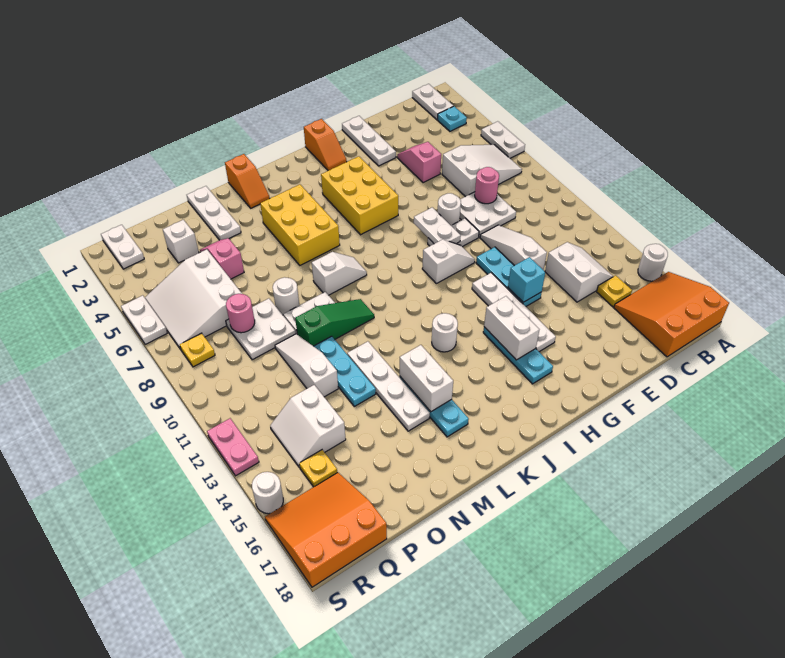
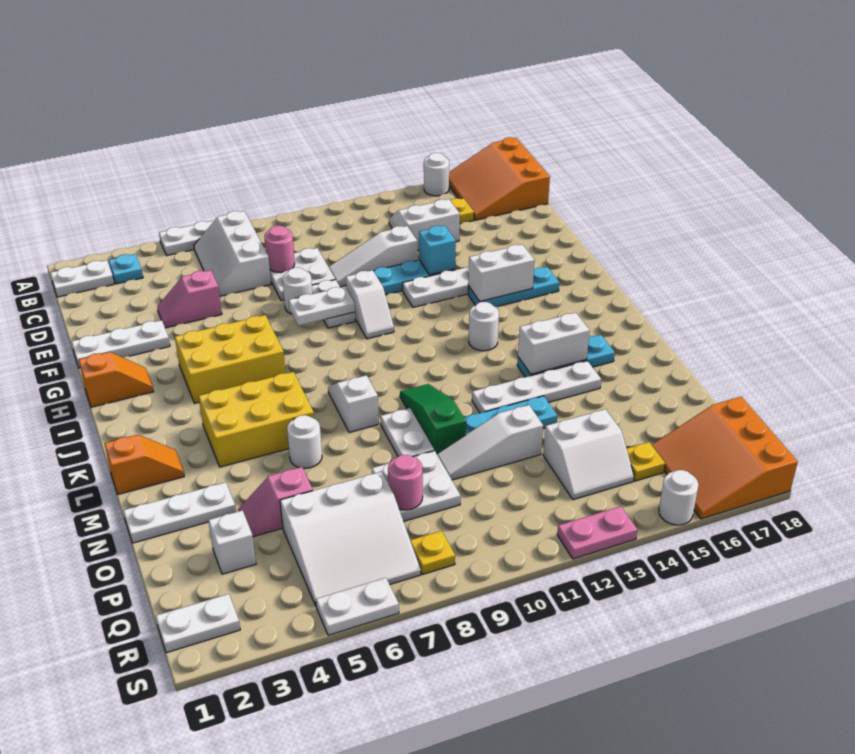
white 2x3 slope [442,145,522,197] -> white 2x3 slope turned to [194,211,271,296]
white 1x2 slope [422,239,475,284] -> white 1x2 slope turned to [346,270,394,339]
white 1x1 round brick [273,277,299,315] -> white 1x1 round brick moved to [287,415,322,468]

